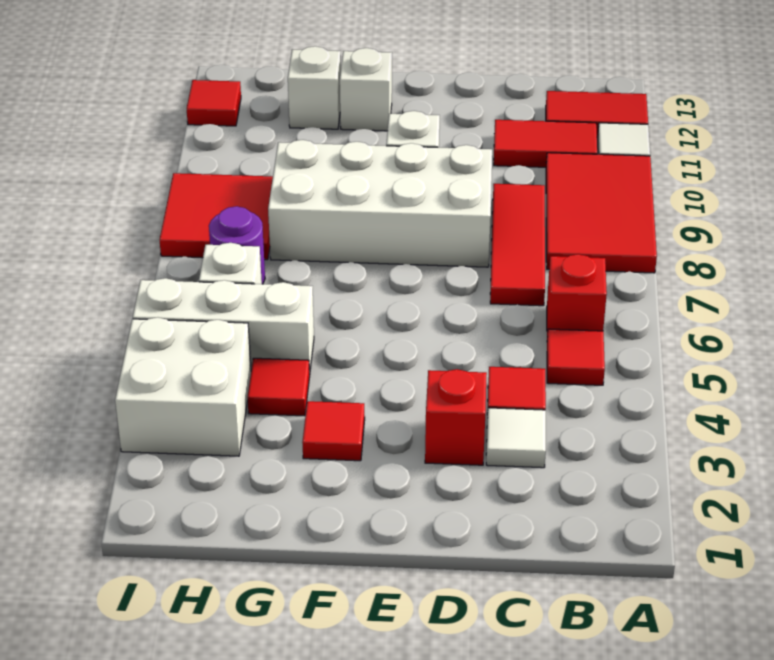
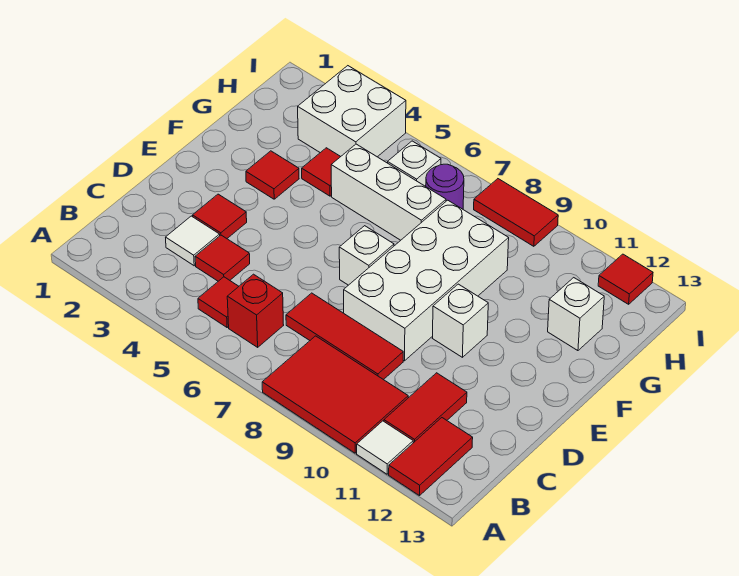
red 1x1 brick [425,369,487,465] -> red 1x1 tile [193,194,247,238]
white 1x1 brick [340,48,392,131] -> white 1x1 brick moved to [339,226,394,285]
white 1x3 brick [133,278,314,374] -> white 1x3 brick turned to [331,144,446,240]
red 2x2 tile [160,173,273,260] -> red 1x2 tile [474,179,558,246]

